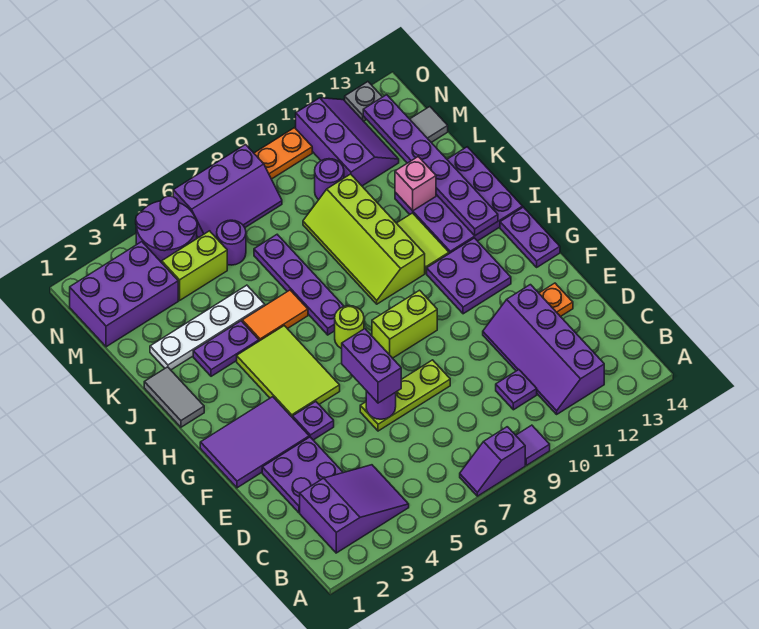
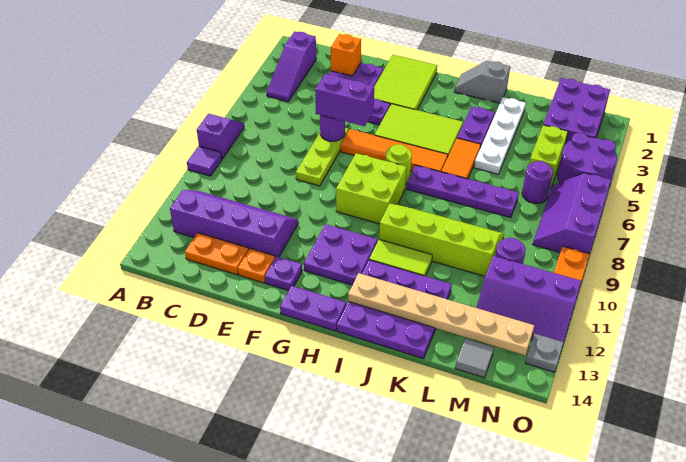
purple 2x3 slope [300,465,409,553] -> purple 1x3 slope [267,32,316,101]
purple 1x1 plate [496,370,537,410] -> purple 1x1 plate moved to [265,256,302,291]
none -> orange 1x2 plate [185,233,249,275]
none -> orange 1x1 brick [331,34,361,76]
purple 2x3 tile [200,397,309,488] -> lime 2x3 tile [374,55,437,110]
none -> orange 1x4 tile [341,129,448,172]
lime 1x2 brick [372,290,437,358] -> lime 2x2 brick [336,153,406,224]
grey 1x2 tile [144,367,204,427] -> grey 1x2 slope [454,61,510,103]
purple 1x6 plate [363,95,498,236] -> tan 1x6 plate [348,273,534,355]
pink 1x1 brick [395,157,436,211] -> none

